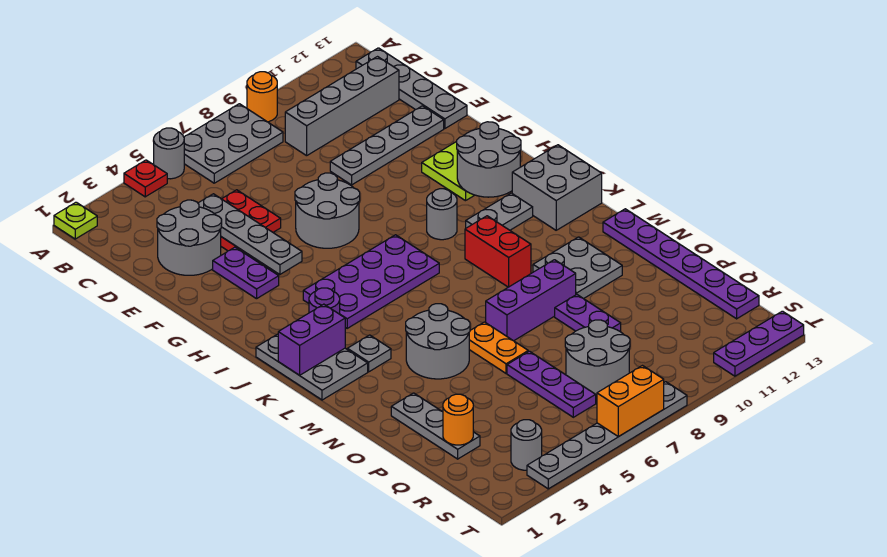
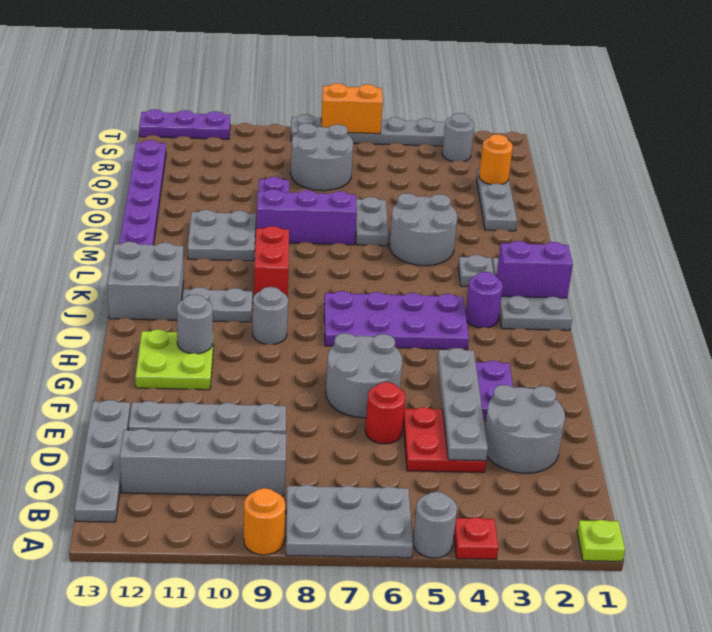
none -> red 1x1 round brick [365,382,405,444]
grey 2x2 round brick [457,122,521,197] -> grey 1x1 round brick [177,295,213,354]
orange 1x2 plate [469,322,528,373] -> grey 1x2 plate [356,197,389,246]
purple 1x3 plate [507,351,596,417] -> none

